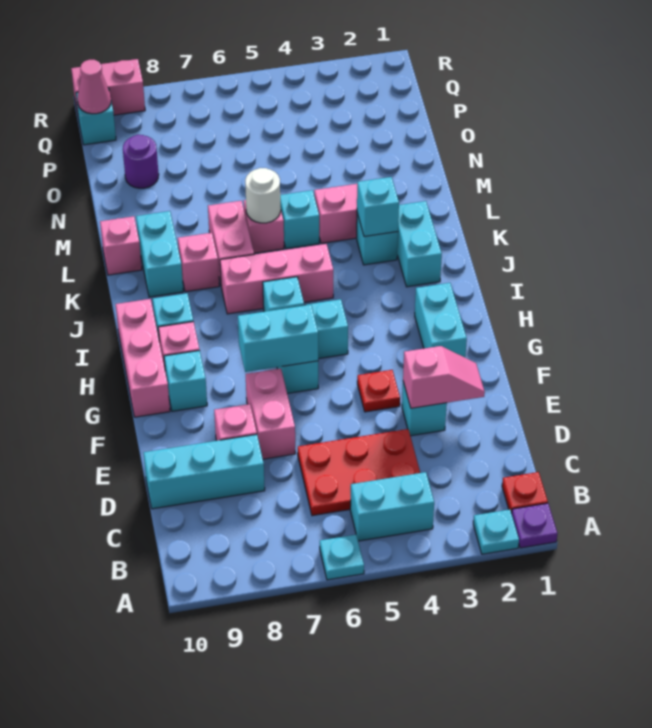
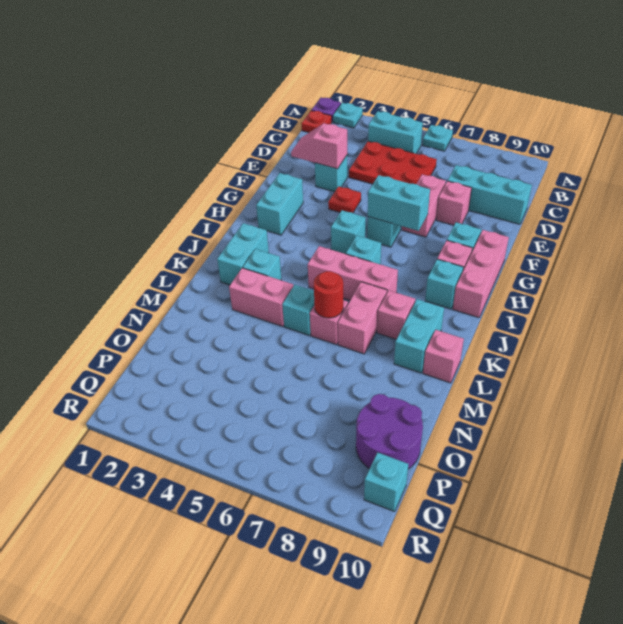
cyan 1x1 brick [357,177,399,237] -> none
white 1x1 round brick [245,168,281,223] -> red 1x1 round brick [314,271,343,318]
purple 1x1 round brick [123,135,159,188] -> purple 2x2 round brick [356,394,423,469]
pink 1x1 cone [77,60,111,114] -> none
pink 1x2 brick [71,59,145,115] -> none

